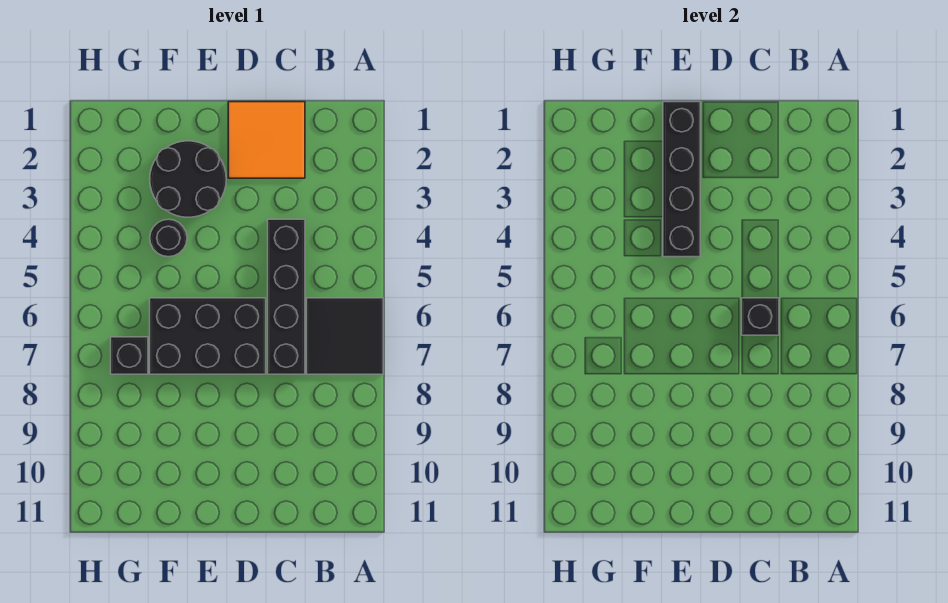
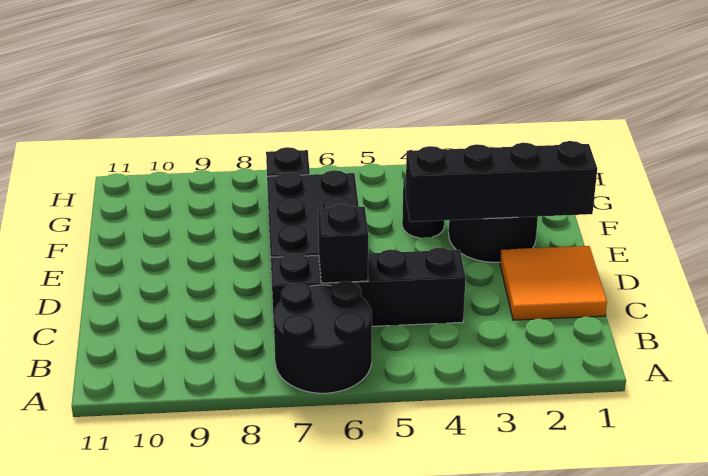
black 2x2 tile [307,298,383,374] -> black 2x2 round brick [273,281,372,393]

